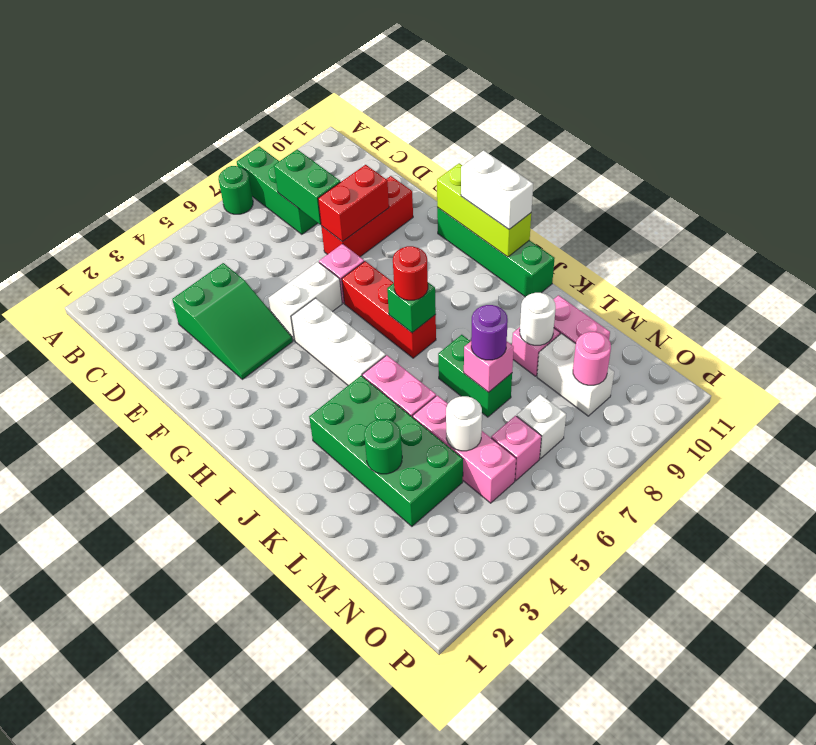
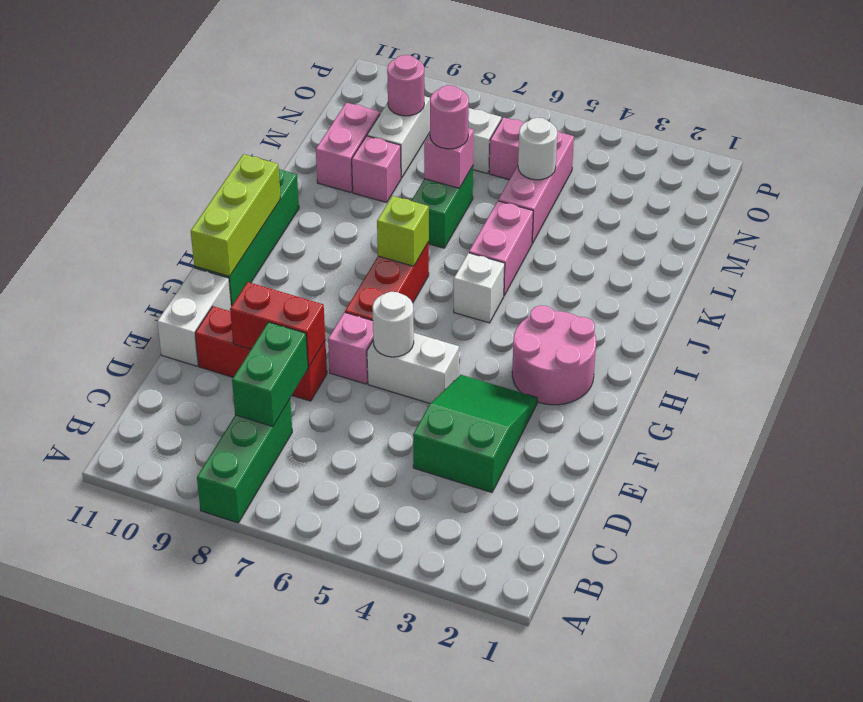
green 1x1 round brick [218,166,253,214] -> none
none -> pink 2x2 round brick [512,305,596,405]
white 1x3 brick [291,298,386,385] -> white 1x1 brick [454,253,505,323]
white 1x2 brick [461,150,533,229] -> white 1x2 brick moved to [157,268,231,366]
green 1x1 brick [387,283,436,333] -> lime 1x1 brick [377,196,429,266]
red 1x1 round brick [393,246,428,300] -> none
green 2x4 brick [309,376,463,526] -> none
green 1x1 round brick [364,419,402,474] -> none
purple 1x1 round brick [471,305,508,360] -> pink 1x1 round brick [430,85,469,149]
white 1x1 round brick [520,293,556,345] -> white 1x1 round brick moved to [372,292,414,357]

